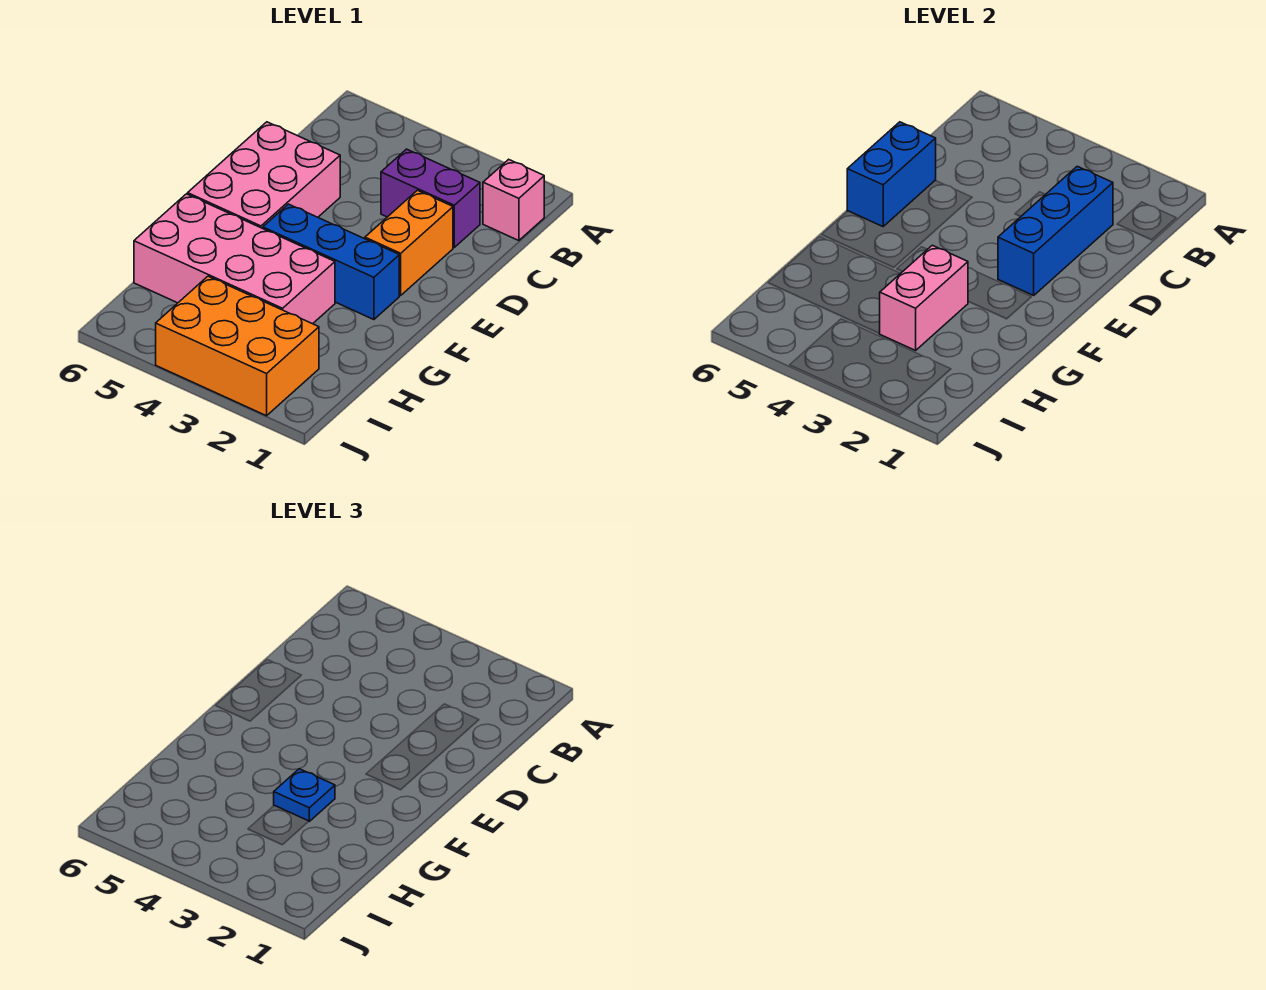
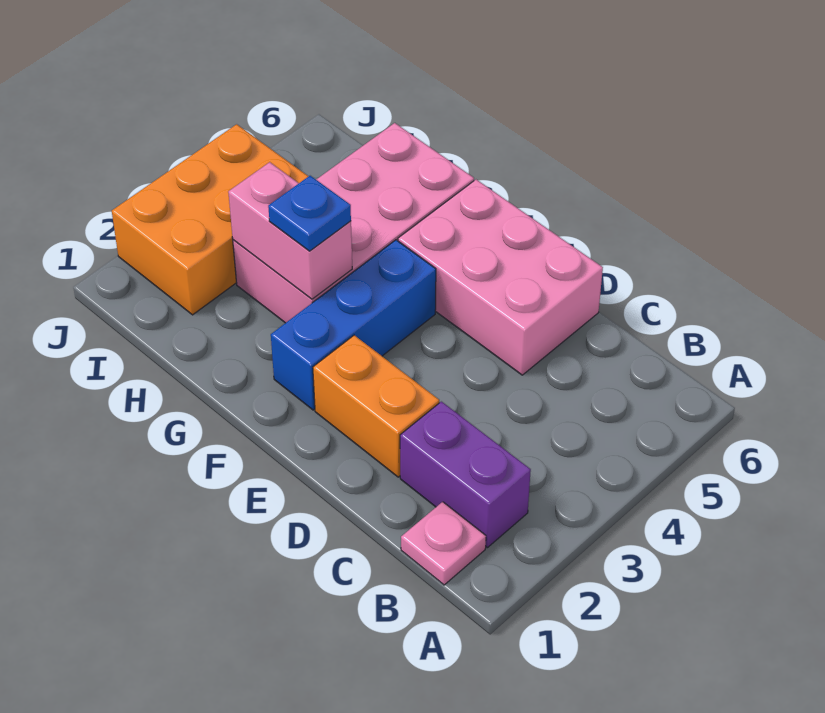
pink 1x1 brick [483,159,544,241] -> pink 1x1 plate [401,502,486,585]
purple 1x2 brick [381,149,480,247] -> purple 1x2 brick turned to [400,402,531,548]
blue 1x3 brick [998,166,1113,295] -> none
blue 1x2 brick [847,122,936,227] -> none

